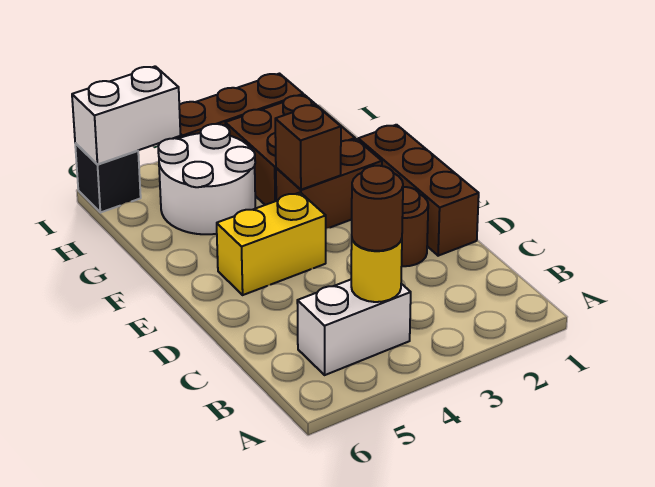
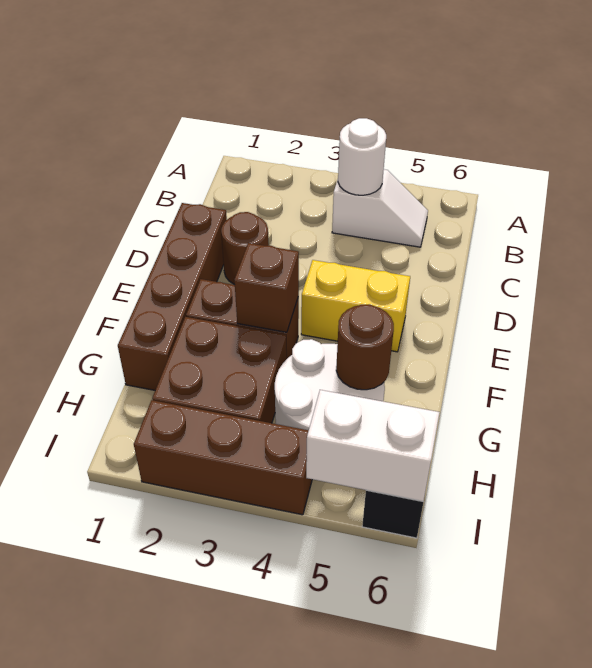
white 1x2 brick [297,280,411,375] -> white 1x2 slope [332,169,428,247]
yellow 1x1 round brick [351,239,402,302] -> white 1x1 round brick [338,118,386,195]
brown 1x1 round brick [352,166,403,251] -> brown 1x1 round brick moved to [336,304,394,390]
brown 1x3 brick [358,125,479,256] -> brown 1x4 brick [118,203,227,390]

